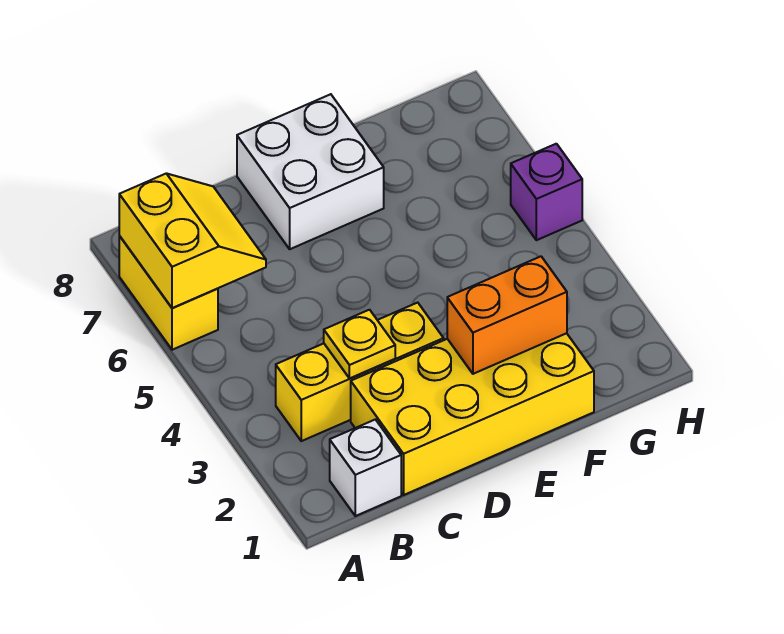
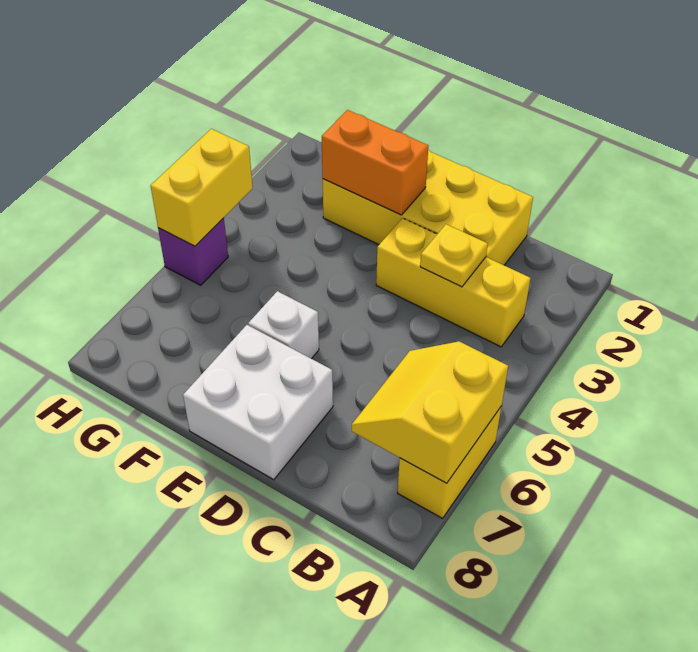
white 1x1 brick [330,419,401,516] -> white 1x1 brick moved to [248,291,319,359]
none -> yellow 1x2 brick [151,129,253,246]

